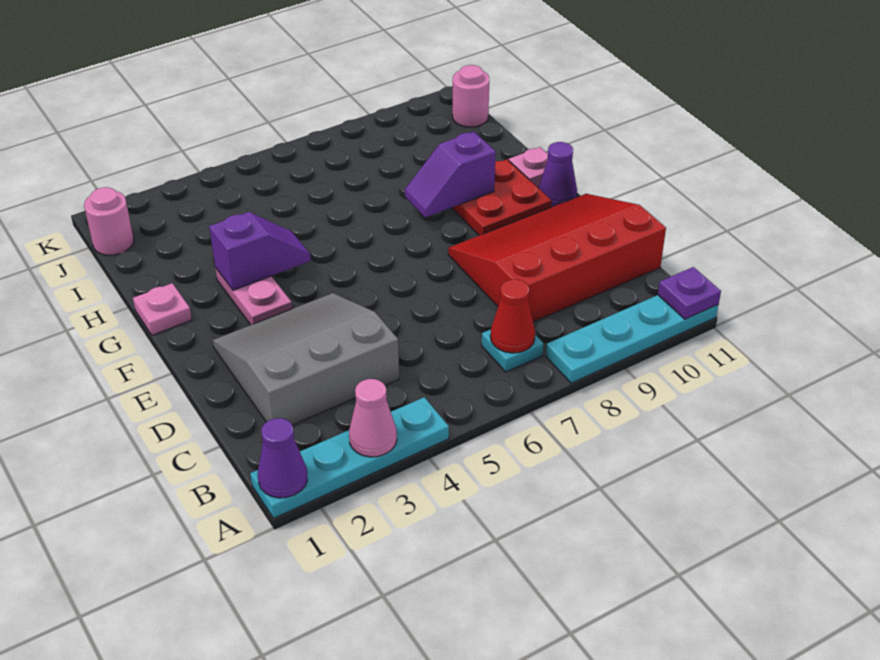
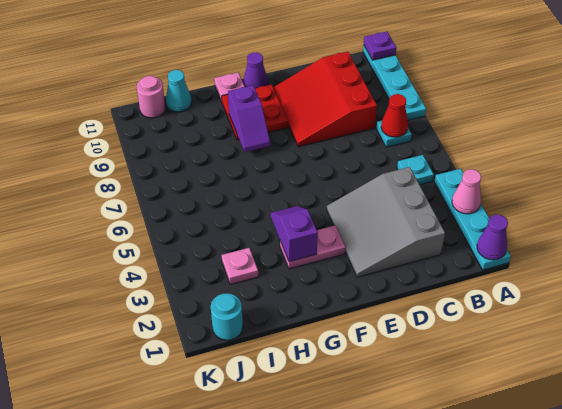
none -> cyan 1x1 plate [397,155,434,185]
red 3x4 slope [448,194,666,322] -> red 3x3 slope [273,52,377,147]
pink 1x1 plate [133,283,192,335] -> pink 1x1 plate moved to [222,248,258,285]
none -> cyan 1x1 cone [166,70,192,112]
pink 1x1 round brick [84,187,134,255] -> cyan 1x1 round brick [211,293,243,340]

